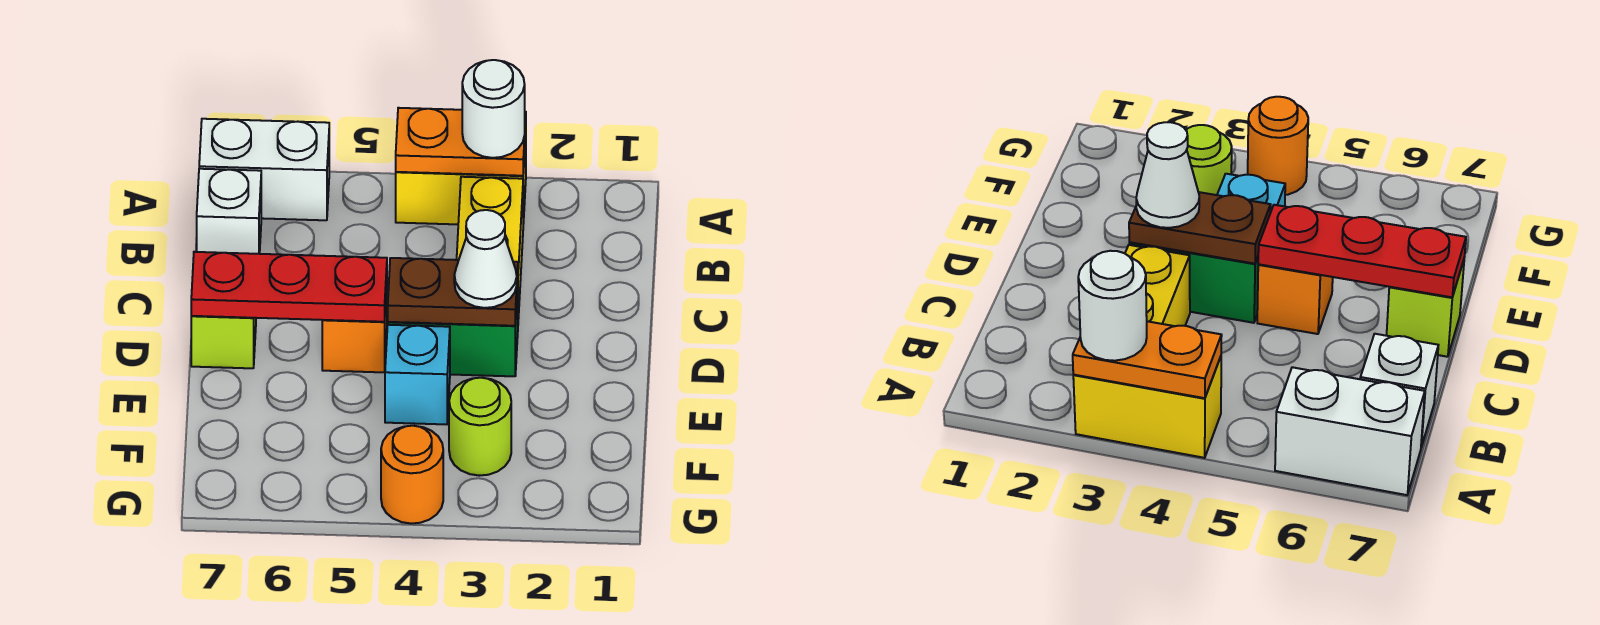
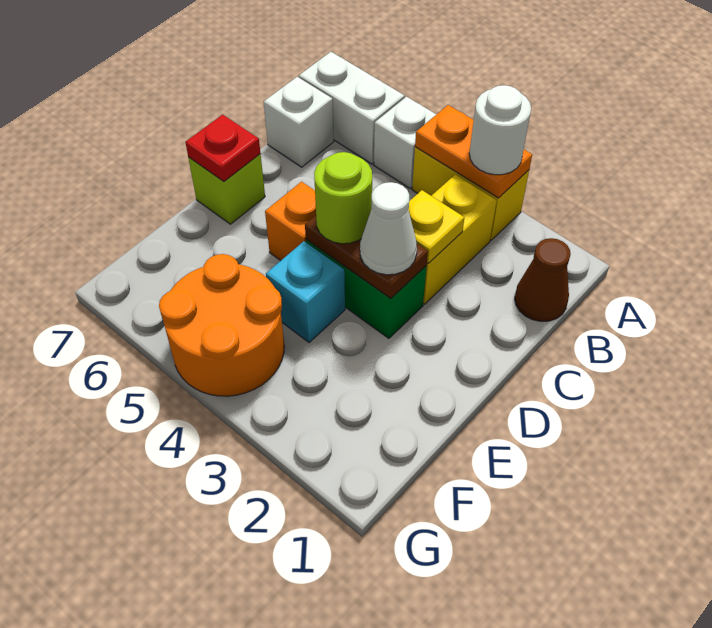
none -> white 1x1 brick [374,97,436,188]
none -> brown 1x1 cone [515,238,571,321]
none -> yellow 1x1 plate [408,190,464,263]
red 1x3 plate [191,252,387,322] -> red 1x1 plate [185,115,261,181]
lime 1x1 round brick [449,378,511,476] -> lime 1x1 round brick moved to [314,152,372,244]
orange 1x1 round brick [381,426,443,524] -> orange 2x2 round brick [159,254,284,396]

